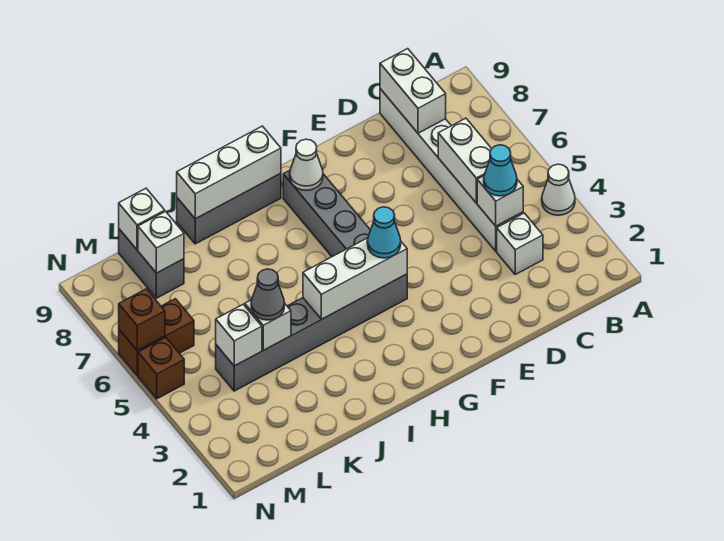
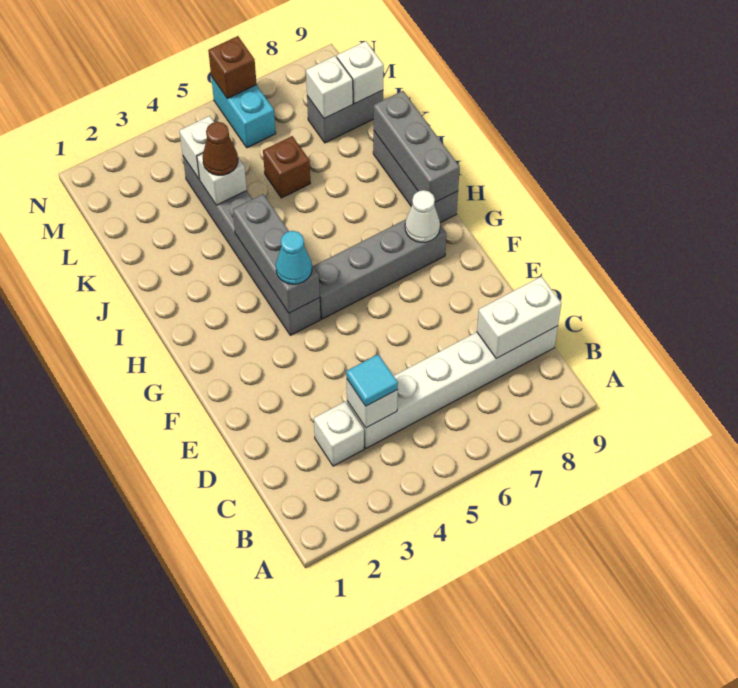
white 1x1 cone [542,164,575,215] -> none
cyan 1x1 cone [484,145,517,196] -> cyan 1x1 tile [346,354,398,406]
white 1x2 brick [438,118,492,203] -> none
white 1x3 brick [303,238,407,319] -> grey 1x3 brick [233,194,320,313]
white 1x3 brick [177,126,281,219] -> grey 1x3 brick [374,91,460,202]
grey 1x1 cone [251,269,284,320] -> brown 1x1 cone [203,122,238,175]
brown 1x2 brick [119,299,194,376] -> cyan 1x2 brick [211,76,276,148]
brown 1x1 brick [138,337,184,399] -> brown 1x1 brick moved to [263,136,310,198]

